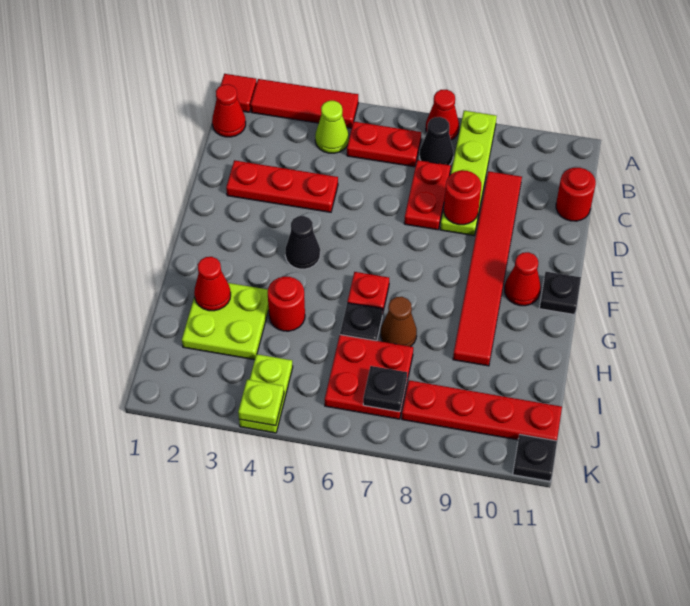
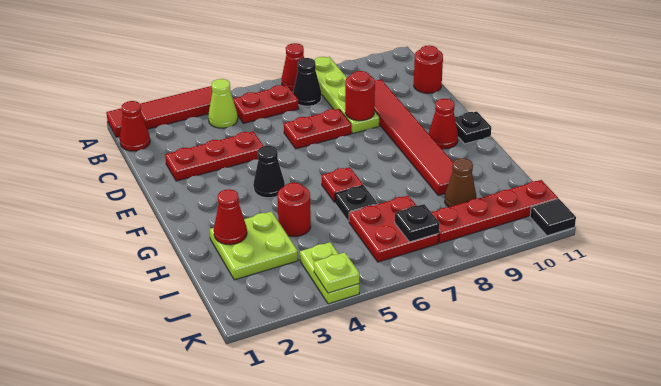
red 1x2 plate [404,160,451,230] -> red 1x2 plate turned to [284,109,351,149]
brown 1x1 cone [381,297,417,347] -> brown 1x1 cone moved to [445,158,476,207]
black 1x1 plate [513,435,557,481] -> black 1x1 tile [530,199,576,236]

